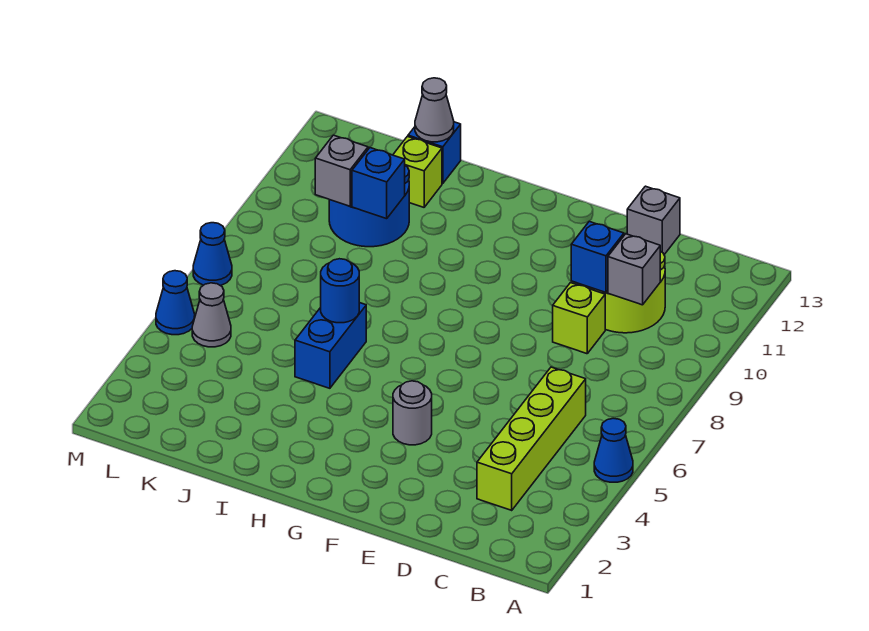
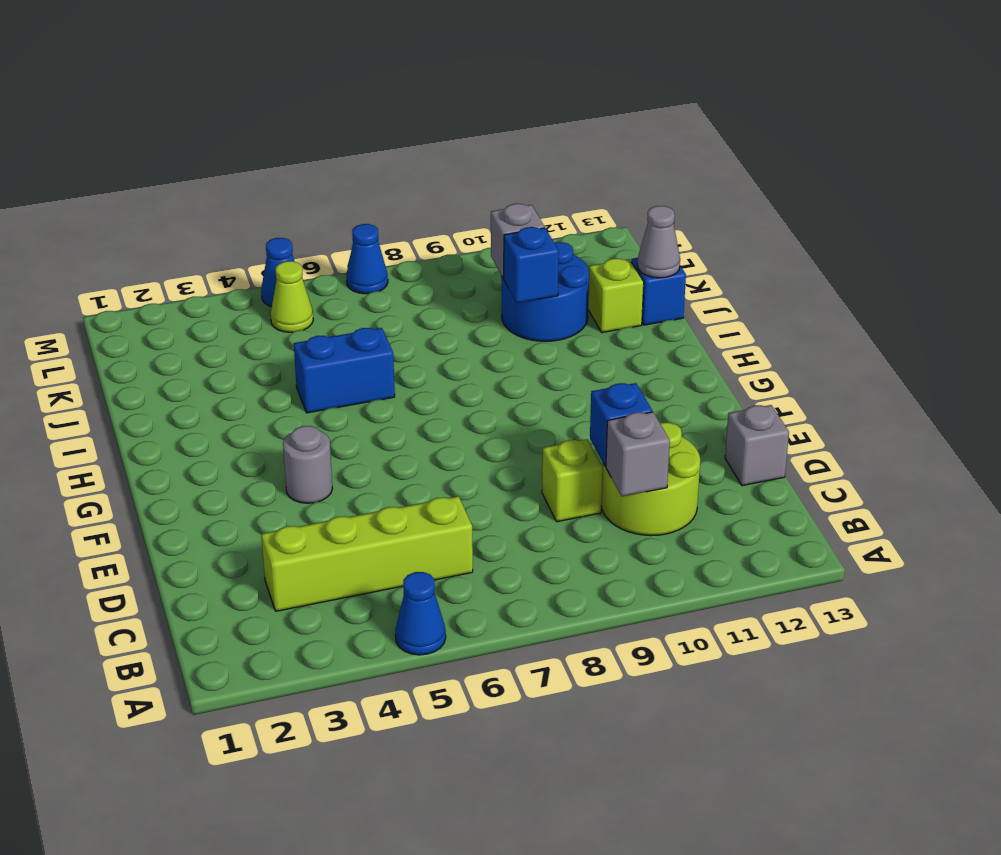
blue 1x1 round brick [321,259,359,323] -> none
grey 1x1 cone [192,283,231,347] -> lime 1x1 cone [271,261,313,332]

